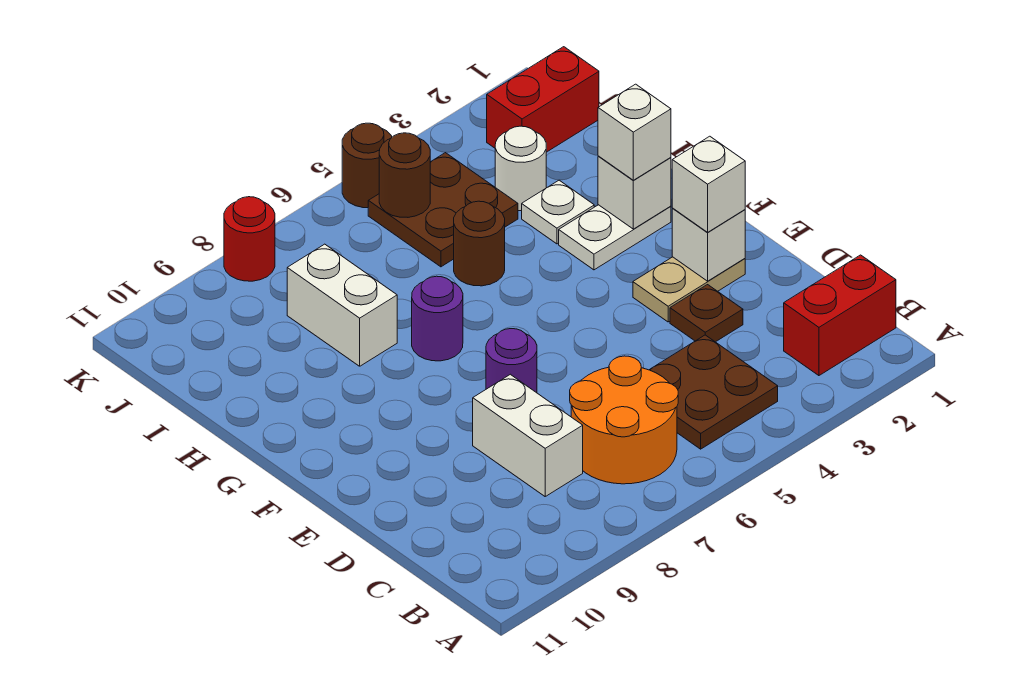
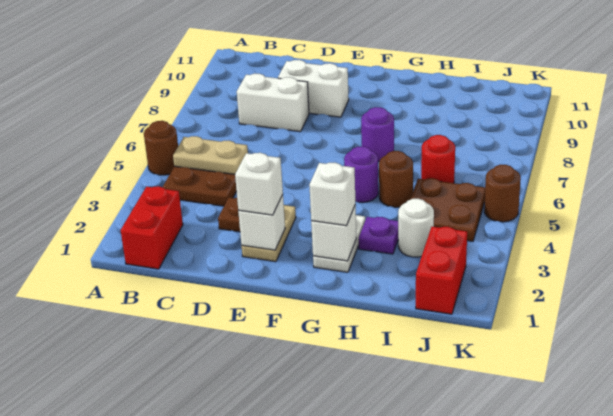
none -> tan 1x2 plate [173,136,248,174]
orange 2x2 round brick [570,356,678,484] -> none
purple 1x1 round brick [486,329,537,393] -> purple 1x1 round brick moved to [344,146,378,203]
white 1x1 plate [522,180,594,244] -> purple 1x1 plate [359,217,398,254]
white 1x2 brick [287,244,397,366] -> white 1x2 brick moved to [278,60,349,117]
brown 1x1 round brick [379,133,430,217] -> brown 1x1 round brick moved to [144,121,178,175]
red 1x1 round brick [224,197,275,281] -> red 1x1 round brick moved to [421,135,455,183]

